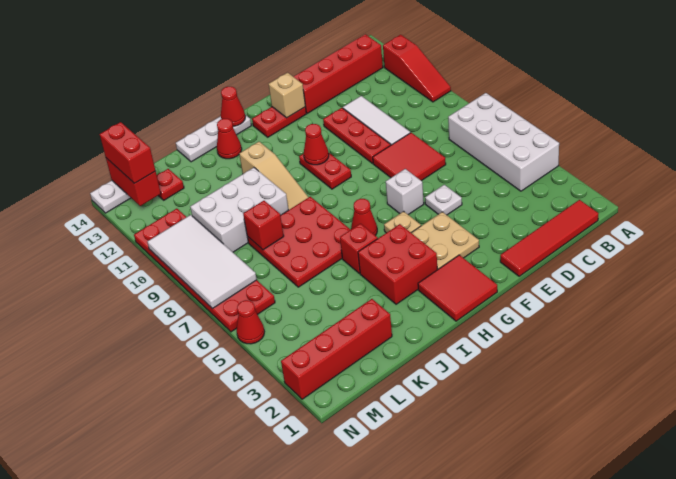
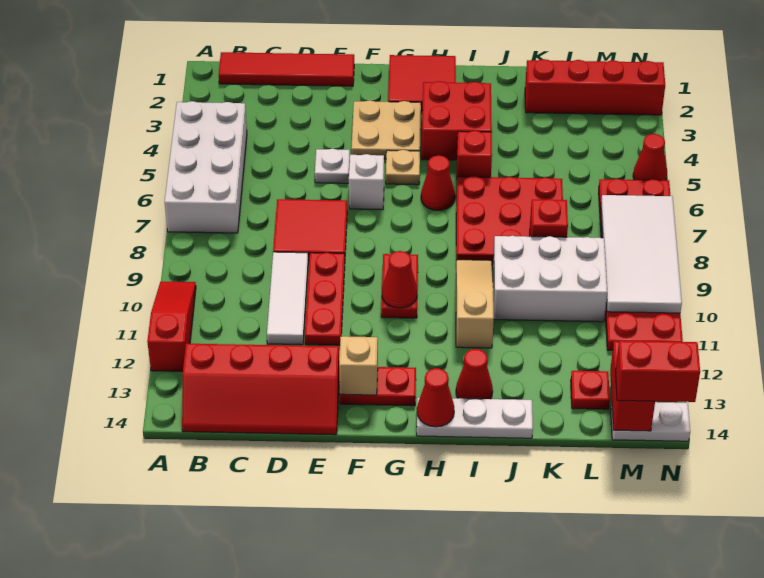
red 1x2 brick [100,122,155,183] -> red 1x2 brick turned to [615,341,700,402]

